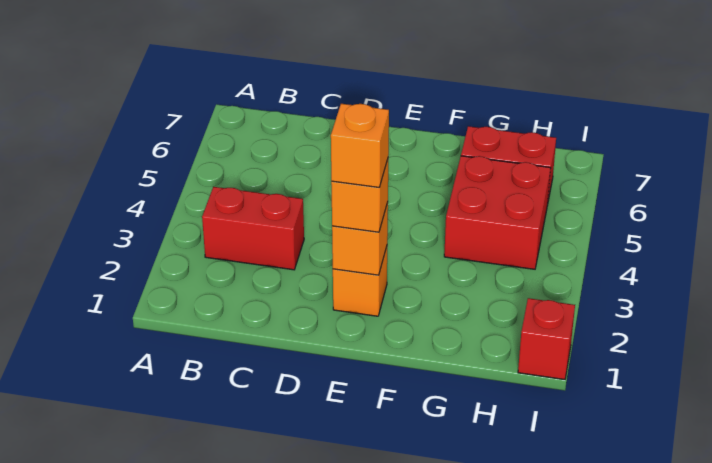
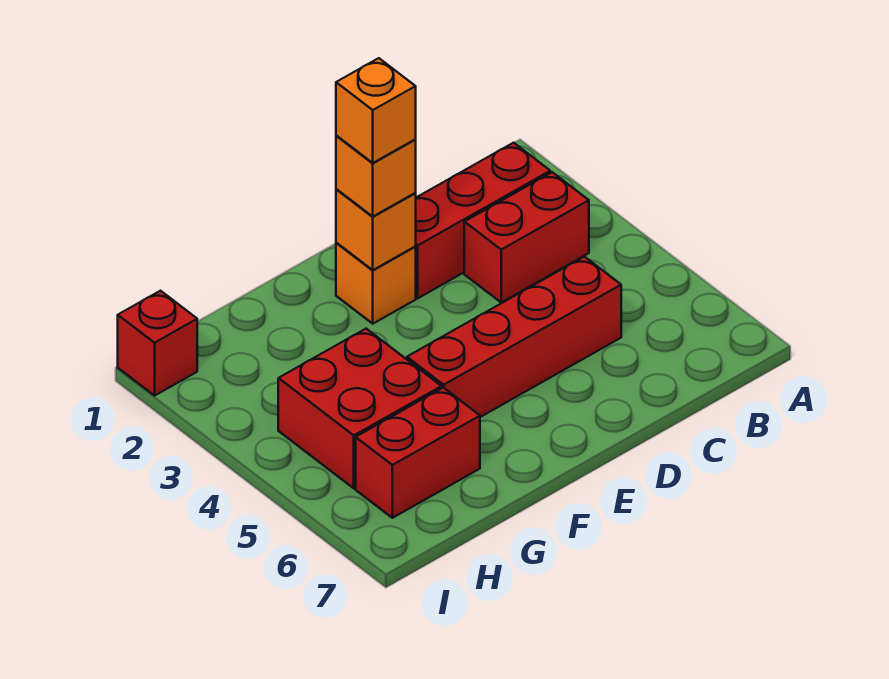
none -> red 1x3 brick [415,143,550,298]
none -> red 1x4 brick [407,257,621,417]

